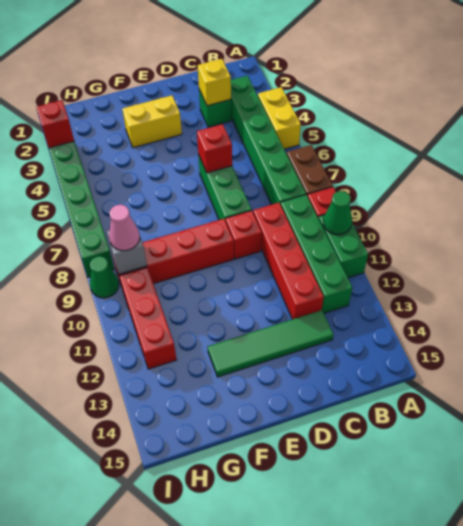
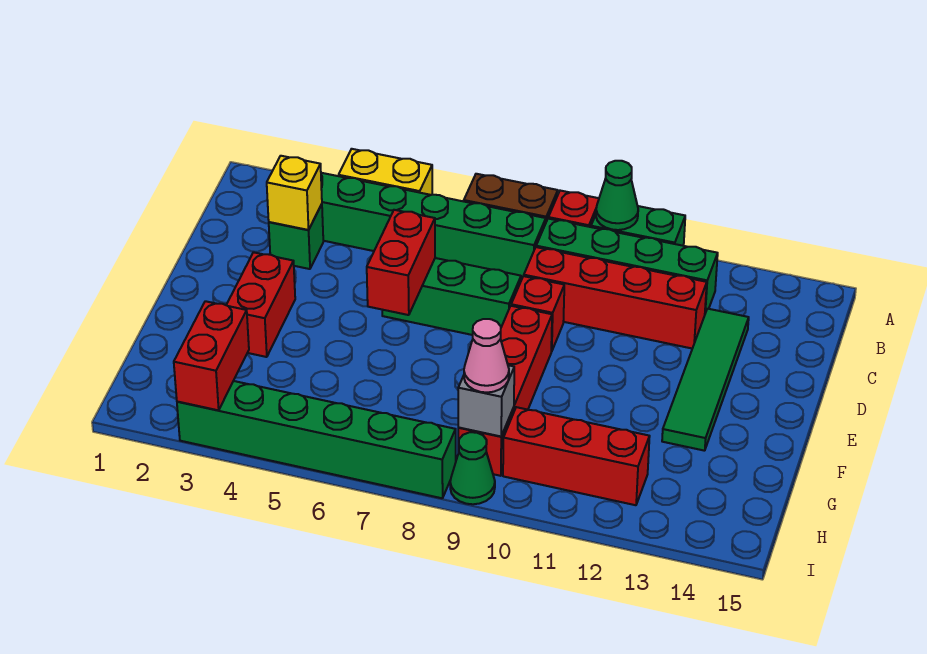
red 1x1 brick [197,124,232,173] -> red 1x2 brick [367,210,435,315]
yellow 1x2 brick [122,95,182,148] -> red 1x2 brick [227,252,295,357]
red 1x1 brick [36,100,74,148] -> red 1x2 brick [174,301,249,410]

